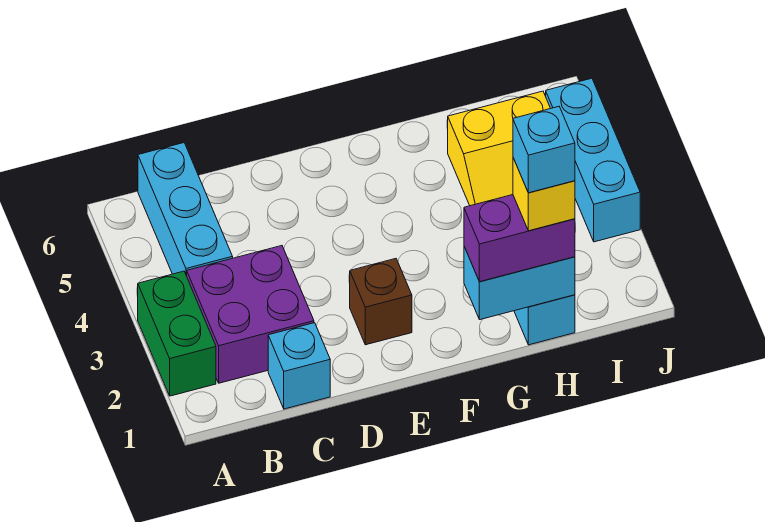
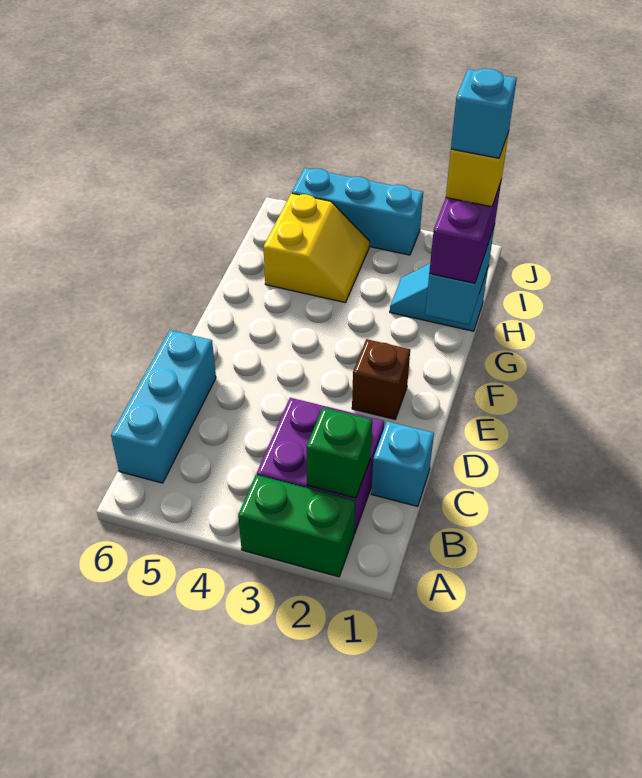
none -> green 1x1 brick [307,407,372,498]
cyan 1x3 brick [138,143,233,276] -> cyan 1x3 brick turned to [111,330,216,483]

